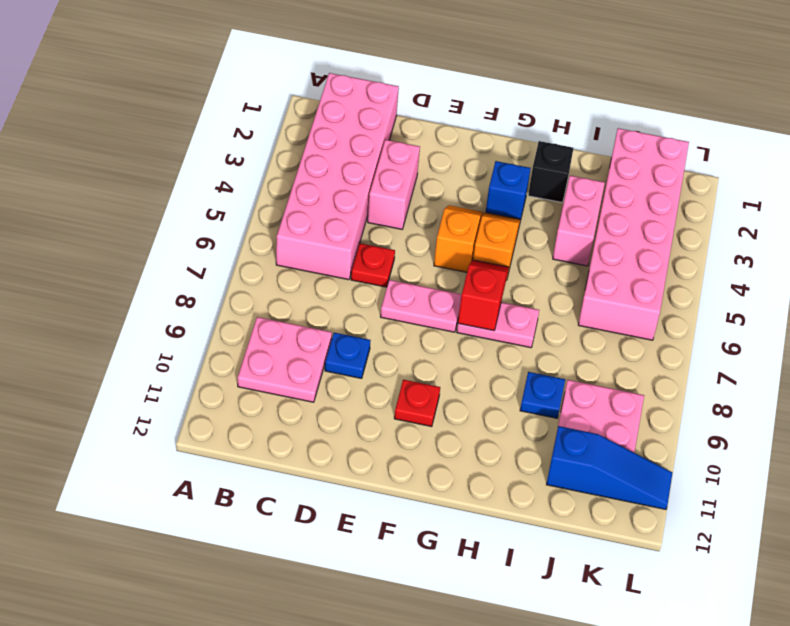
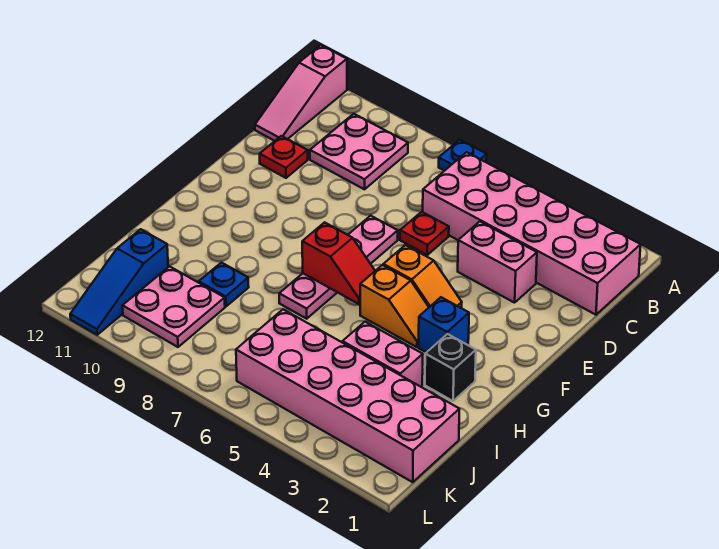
none -> pink 1x3 slope [255,45,347,141]
blue 1x1 plate [325,333,370,378] -> blue 1x1 plate moved to [439,140,487,171]
red 1x1 plate [394,380,440,427] -> red 1x1 plate moved to [260,136,308,178]

